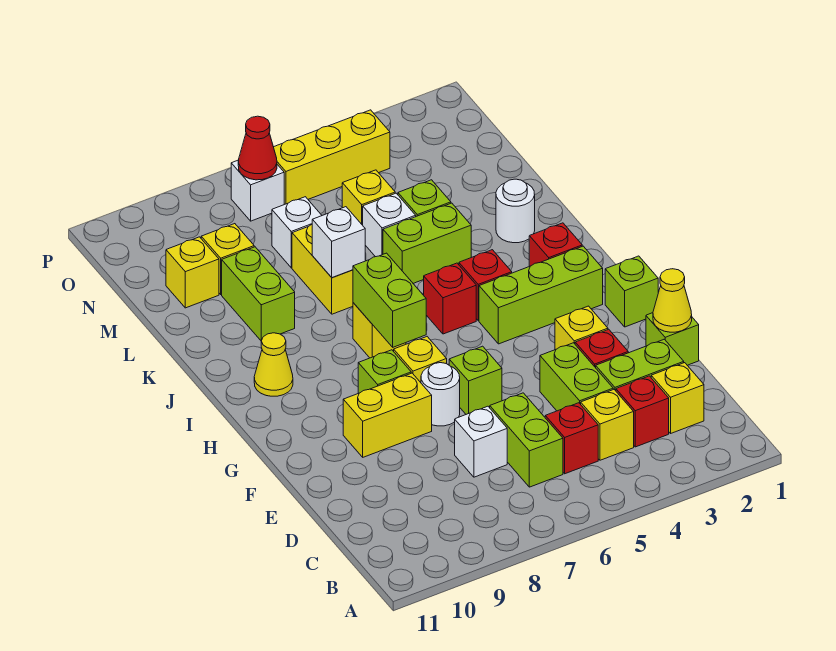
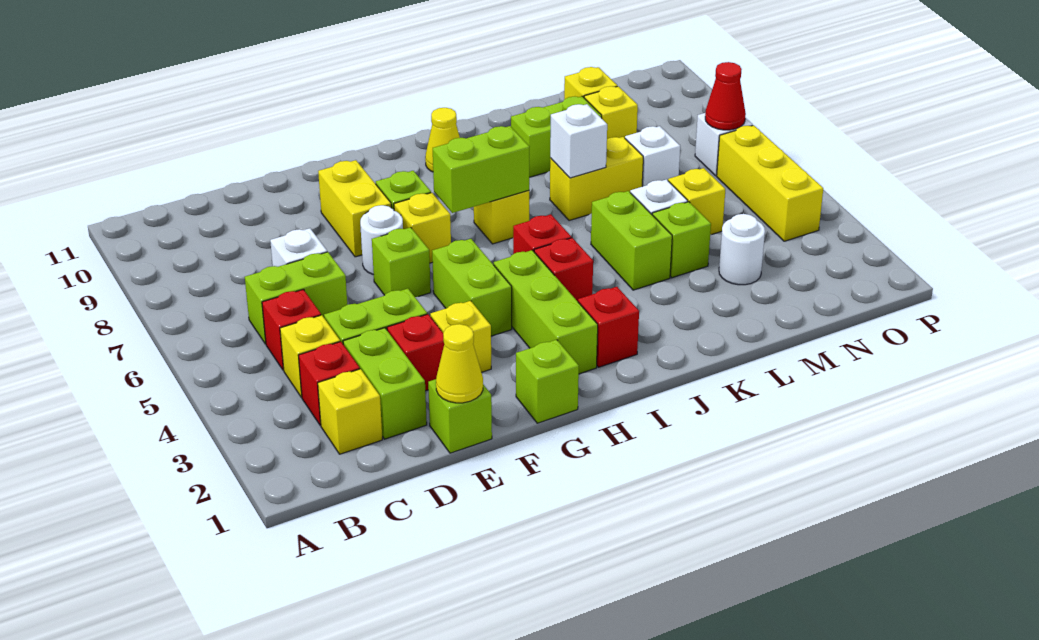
none -> lime 1x2 brick [432,239,512,336]
white 1x1 round brick [496,179,535,243] -> white 1x1 round brick moved to [719,214,765,285]

